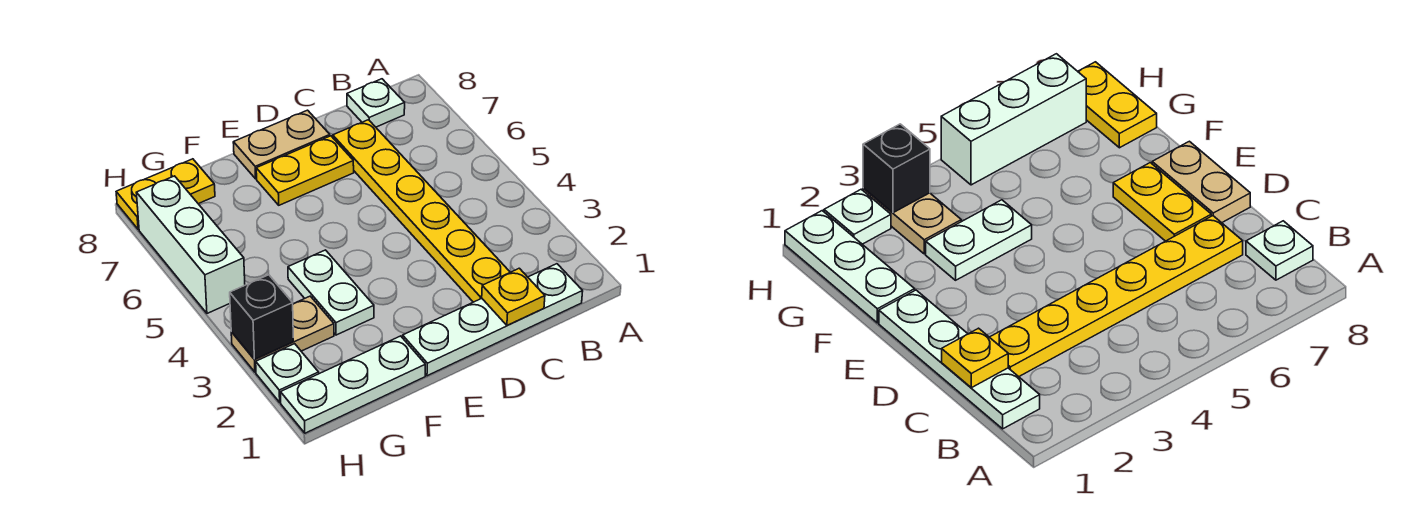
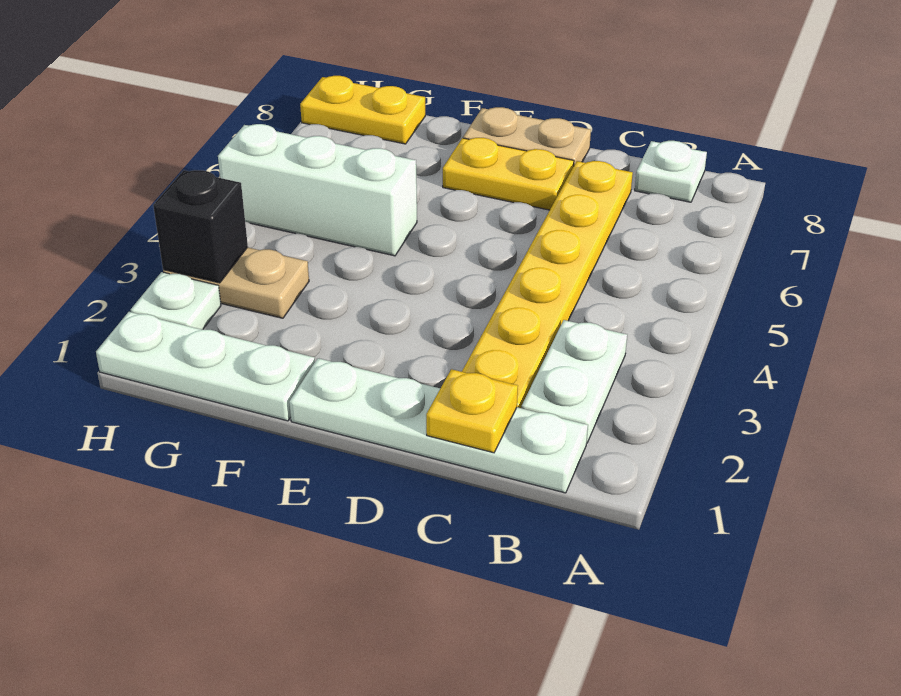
white 1x2 plate [288,250,374,335] -> white 1x2 plate moved to [521,320,627,442]
white 1x3 brick [136,176,245,313] -> white 1x3 brick turned to [218,124,417,256]

